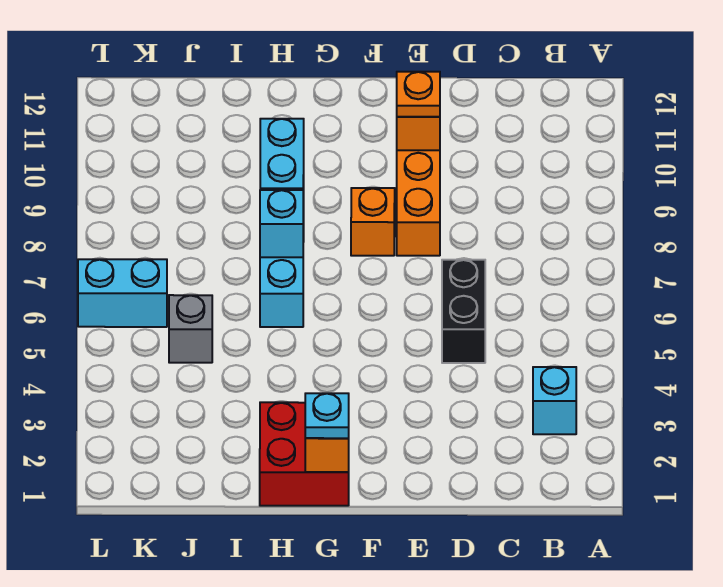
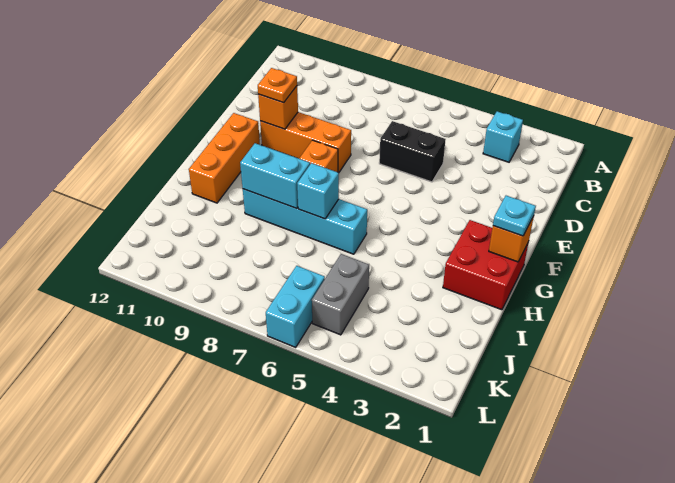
none -> orange 1x3 brick [189,113,260,203]
grey 1x1 brick [169,295,212,363] -> grey 1x2 brick [312,254,369,335]

